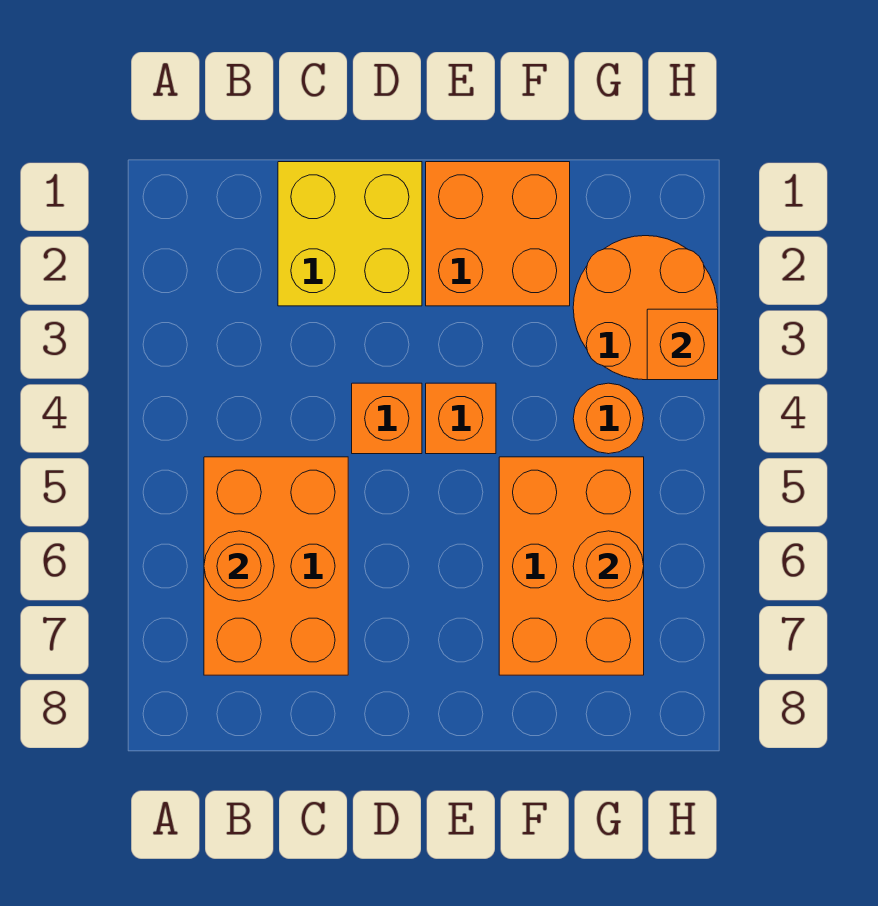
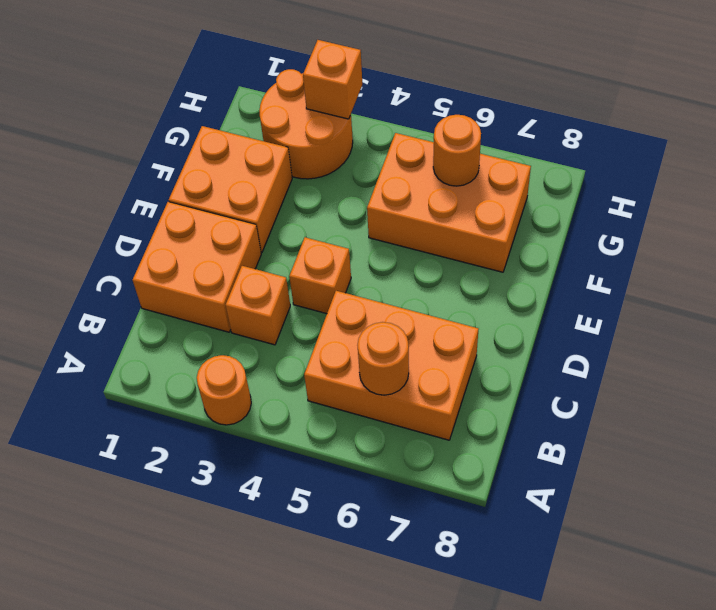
yellow 2x2 brick [278,162,422,306] -> orange 2x2 brick [133,202,261,332]
orange 1x1 brick [426,383,496,454] -> orange 1x1 brick moved to [225,266,290,345]
orange 1x1 round brick [573,383,644,454] -> orange 1x1 round brick moved to [197,355,251,425]

